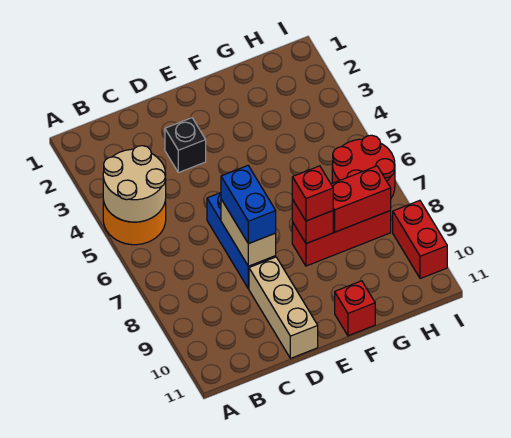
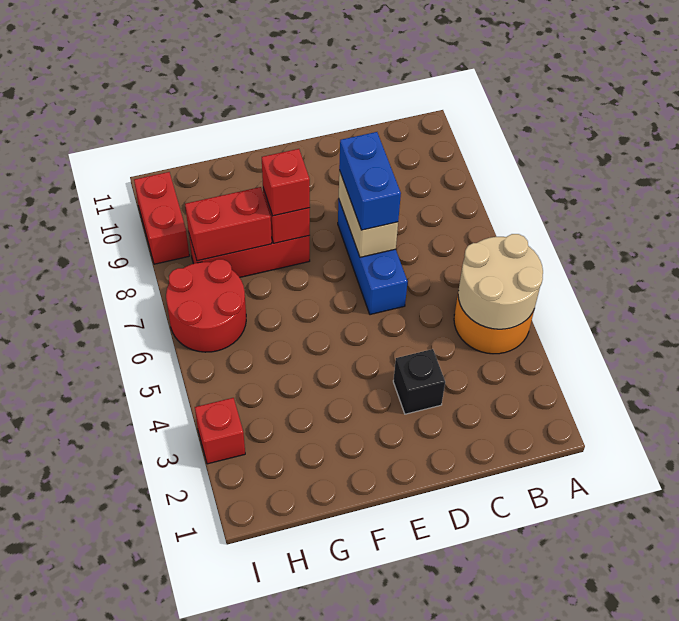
tan 1x3 brick [249,257,318,358] -> none
red 1x1 brick [335,281,375,336] -> red 1x1 brick moved to [195,398,245,464]

